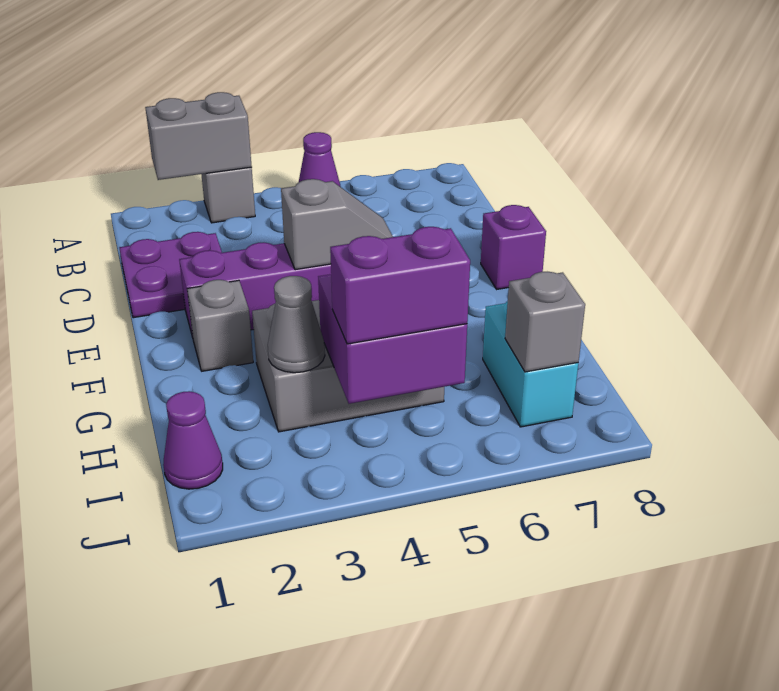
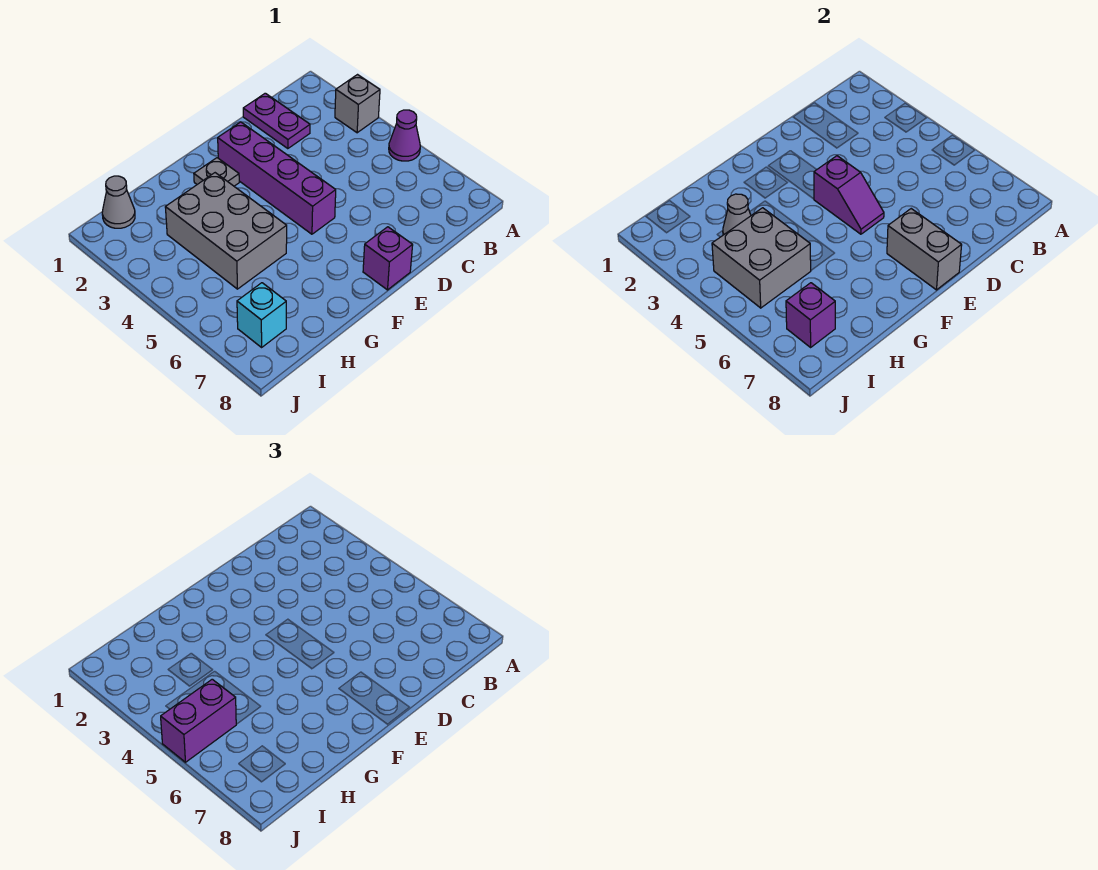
grey 1x2 brick [145,92,252,180] -> grey 1x2 brick moved to [887,209,962,290]
purple 2x2 plate [119,232,222,318] -> purple 1x2 plate [243,93,310,149]
grey 1x2 slope [281,179,393,270] -> purple 1x2 slope [814,156,884,234]
grey 1x1 brick [187,280,253,371] -> grey 1x1 plate [194,158,239,186]
purple 2x2 brick [318,274,467,404] -> grey 2x2 brick [712,208,811,308]
cyan 1x2 brick [483,301,578,427] -> cyan 1x1 brick [237,283,286,347]
purple 1x1 cone [163,391,223,489] -> grey 1x1 cone [102,176,135,228]
purple 1x2 brick [330,227,470,344] -> purple 1x2 brick turned to [161,679,236,762]
grey 1x1 brick [505,272,585,372] -> purple 1x1 brick [786,283,835,347]

